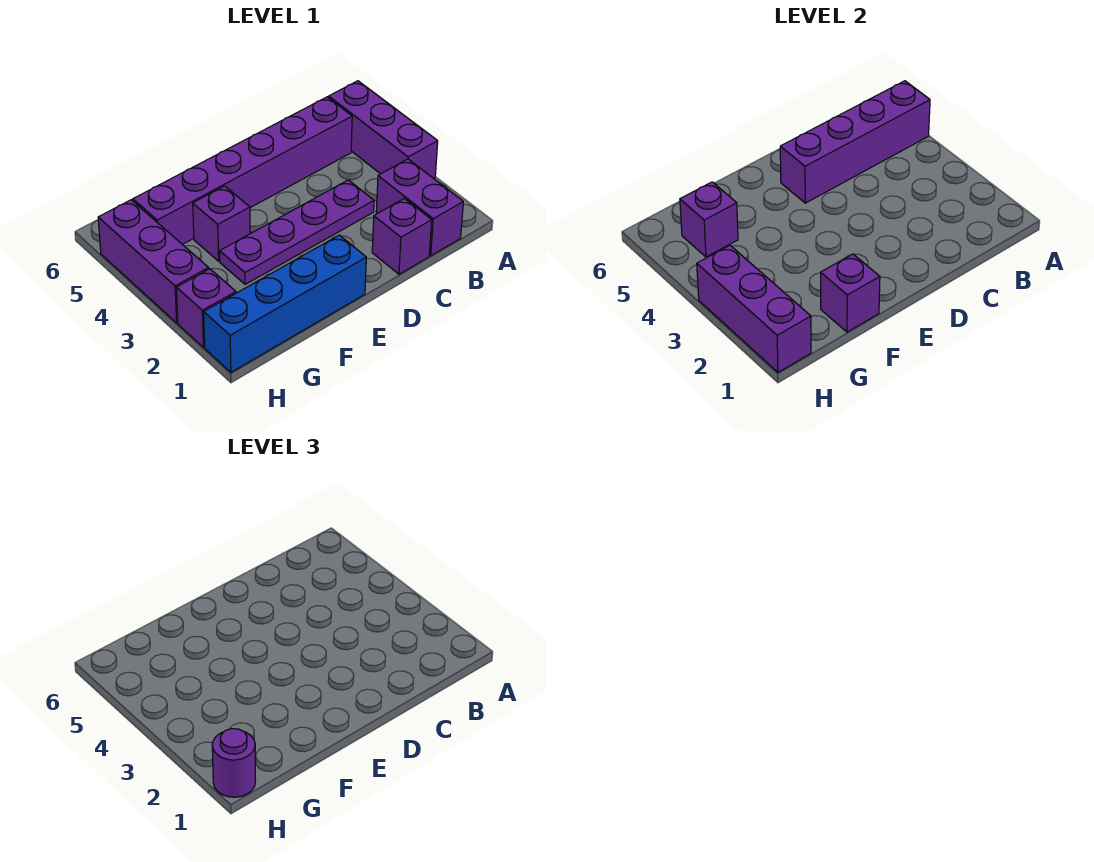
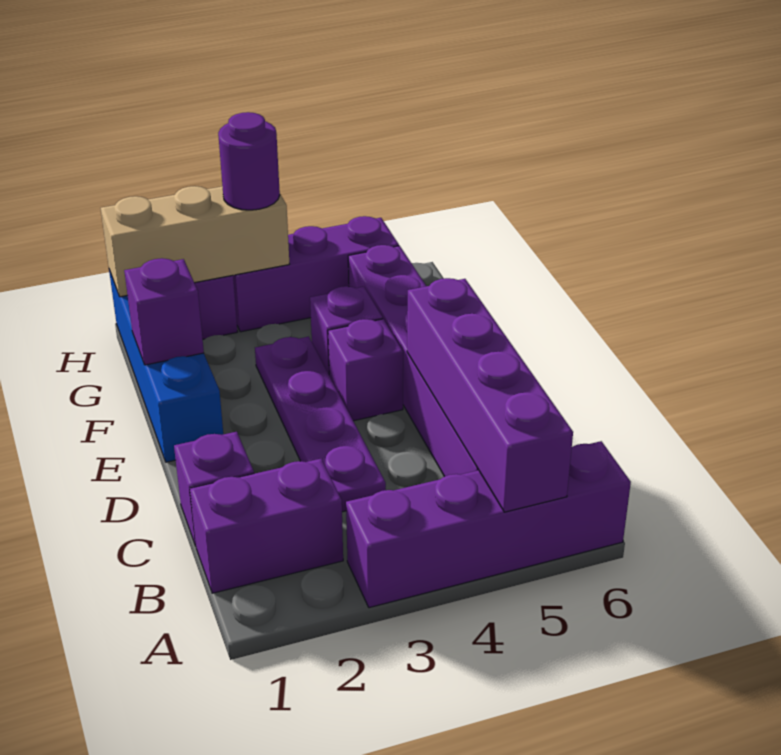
purple 1x3 brick [329,81,438,178] -> purple 1x4 brick [346,441,631,608]
purple 1x1 brick [680,182,738,257] -> purple 1x1 brick moved to [328,319,403,421]
purple 1x3 brick [697,245,811,372] -> tan 1x3 brick [101,186,289,297]
purple 1x1 round brick [212,729,255,797] -> purple 1x1 round brick moved to [218,112,280,210]

